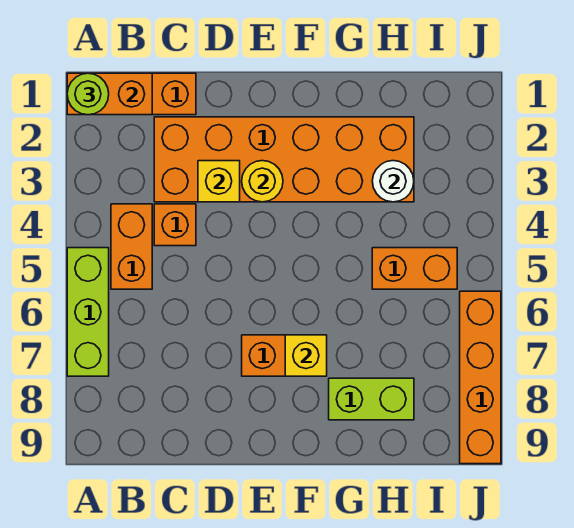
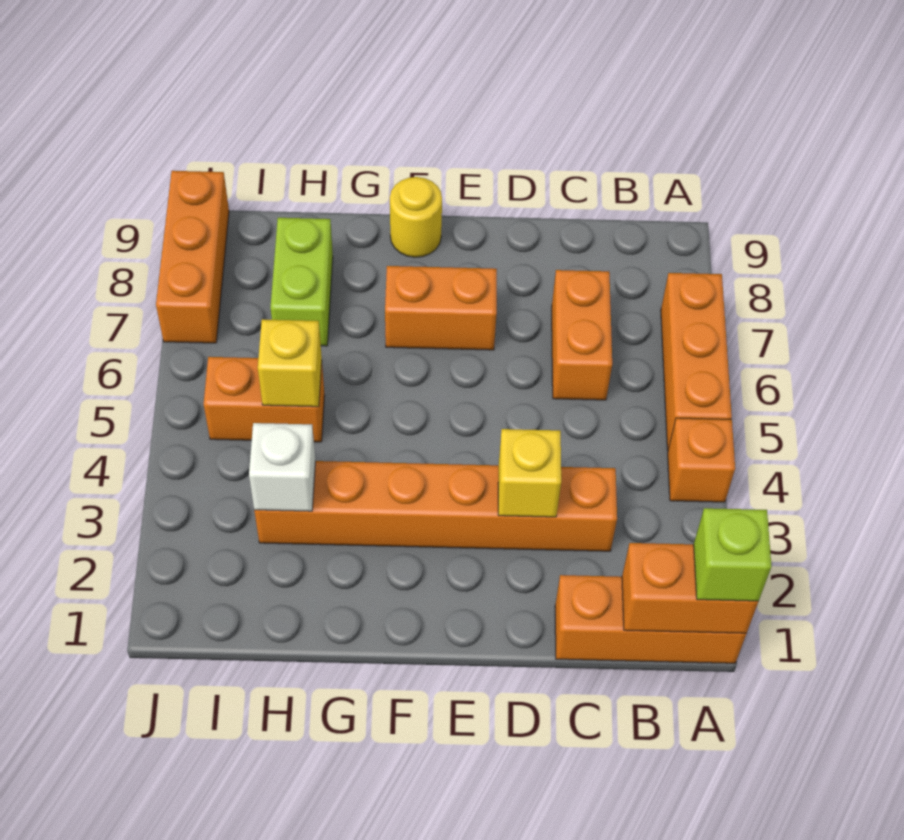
lime 1x1 round brick [67,73,109,115] -> lime 1x1 brick [694,508,771,601]
lime 1x3 brick [67,248,109,376] -> orange 1x3 brick [661,273,732,450]
orange 1x2 brick [111,204,152,289] -> orange 1x2 brick moved to [552,270,612,400]
orange 2x6 brick [154,117,414,202] -> orange 1x6 brick [254,461,617,551]
orange 1x1 brick [154,204,196,246] -> orange 1x1 brick moved to [668,418,735,502]
yellow 1x1 round brick [242,161,283,202] -> yellow 1x1 round brick moved to [390,177,442,257]
yellow 1x1 brick [285,335,327,376] -> yellow 1x1 brick moved to [258,319,322,407]
lime 1x2 brick [329,378,414,420] -> lime 1x2 brick turned to [270,218,333,346]
white 1x1 round brick [372,161,414,202] -> white 1x1 brick [249,423,315,511]
orange 1x4 brick [460,291,501,464] -> orange 1x3 brick [156,171,229,343]

